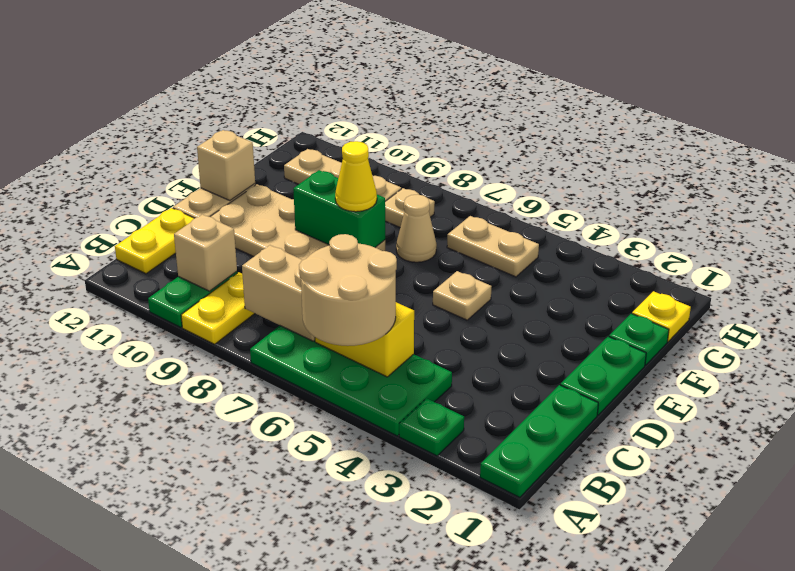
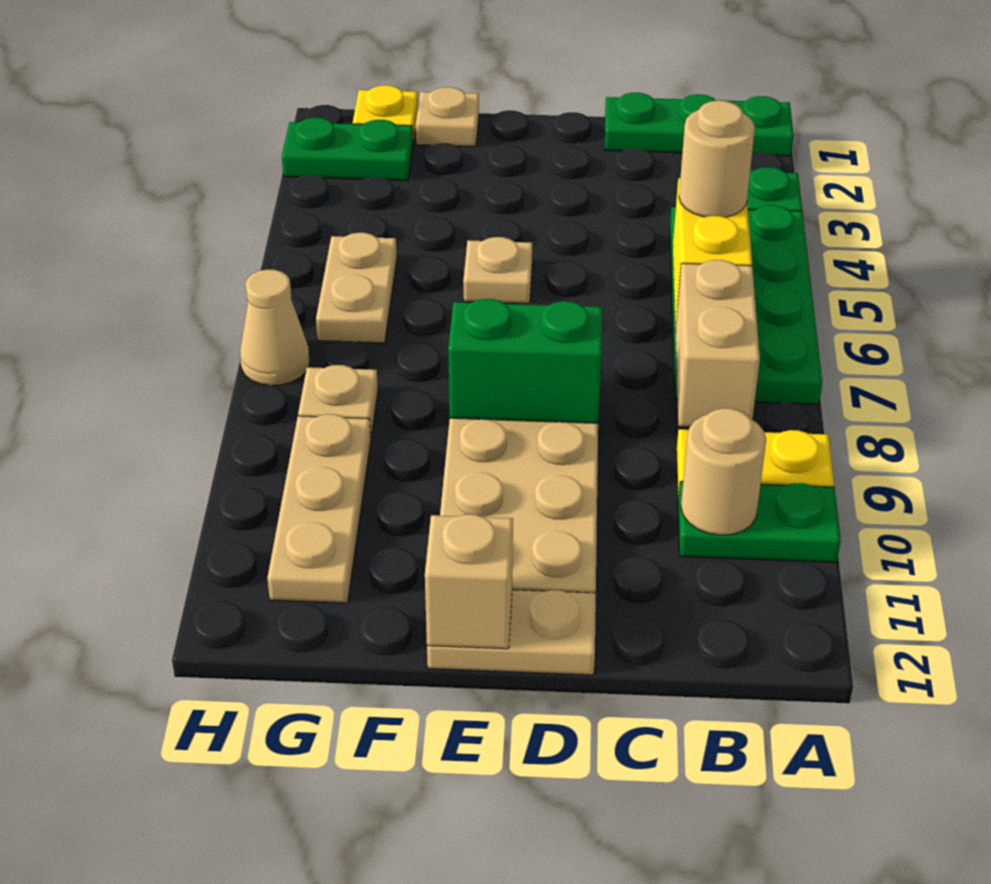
tan 2x2 round brick [299,234,397,346] -> tan 1x1 round brick [679,101,755,217]
tan 1x1 brick [174,214,237,291] -> tan 1x1 round brick [681,408,766,535]
yellow 1x2 plate [115,208,194,274] -> none
green 1x2 plate [561,337,646,415] -> green 1x2 plate moved to [282,118,413,180]
green 1x2 brick [293,170,385,248] -> green 1x2 brick turned to [448,299,602,423]
yellow 1x1 cone [335,141,377,212] -> none
green 1x1 plate [609,314,669,365] -> tan 1x1 plate [416,87,479,147]
tan 1x1 cone [396,195,437,262] -> tan 1x1 cone moved to [240,270,310,385]

